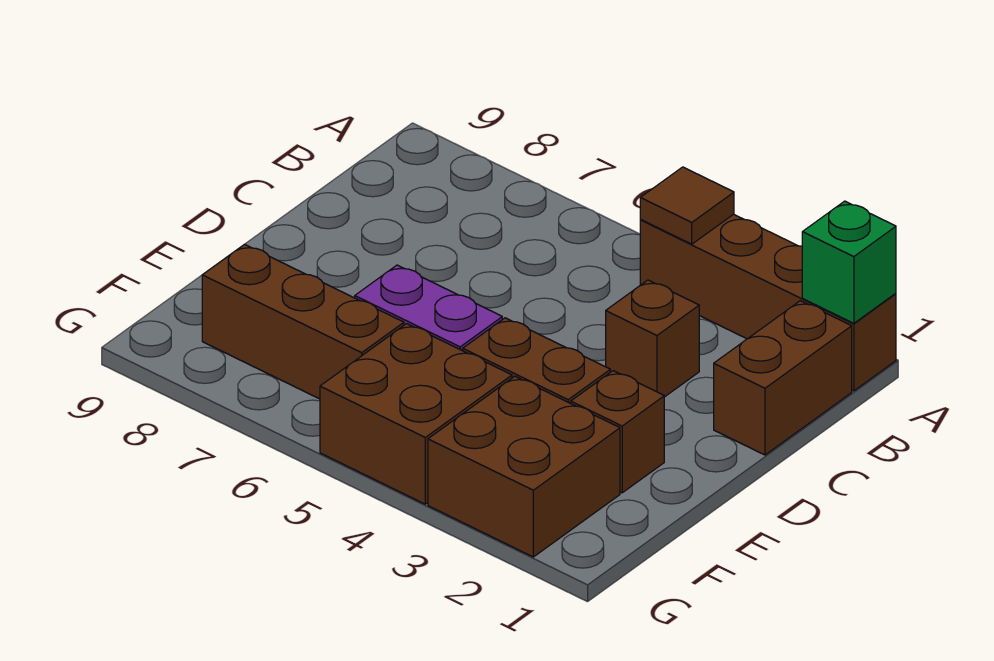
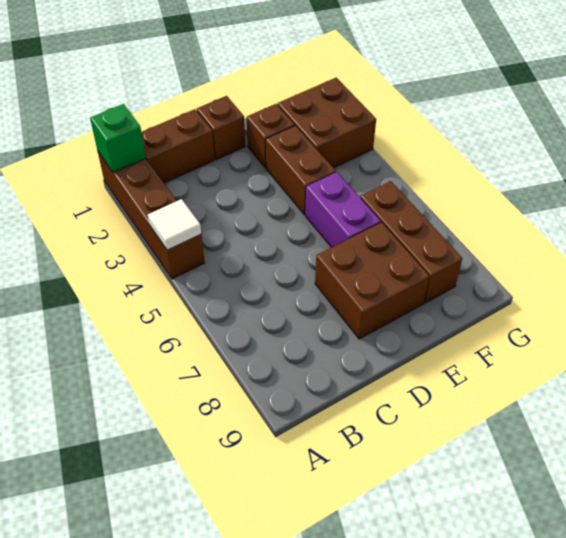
brown 1x1 tile [640,167,734,244] -> white 1x1 tile [148,199,201,250]
brown 1x1 brick [606,280,699,397] -> brown 1x1 brick moved to [197,96,245,159]
brown 2x2 brick [320,324,512,504] -> brown 2x2 brick moved to [315,222,429,339]

